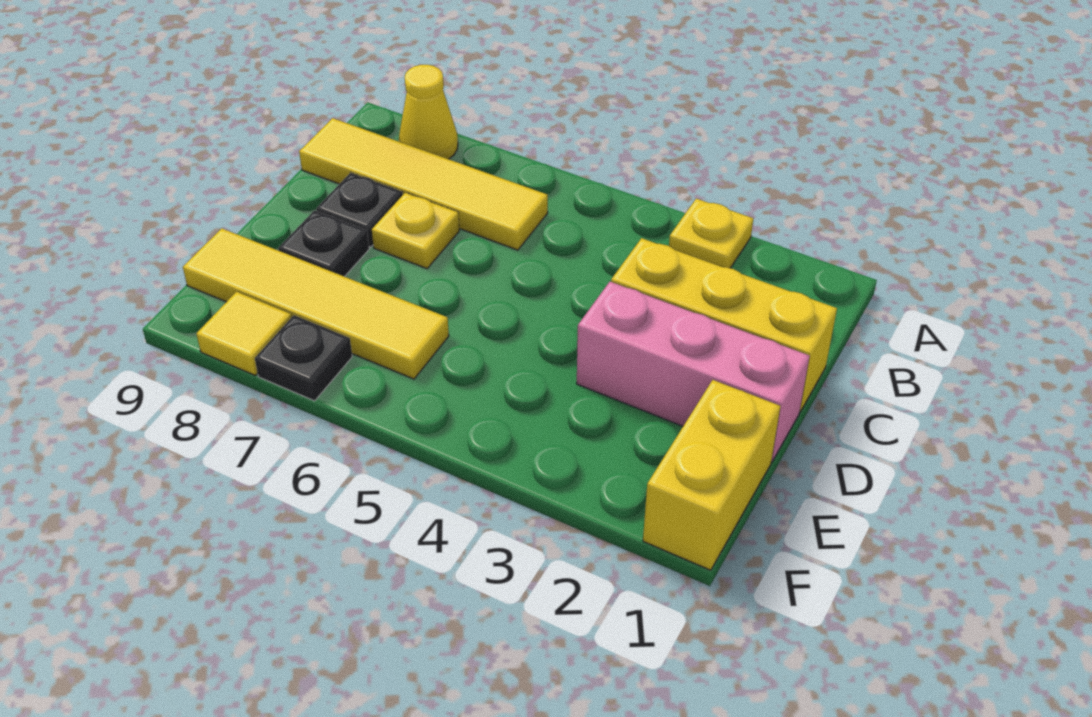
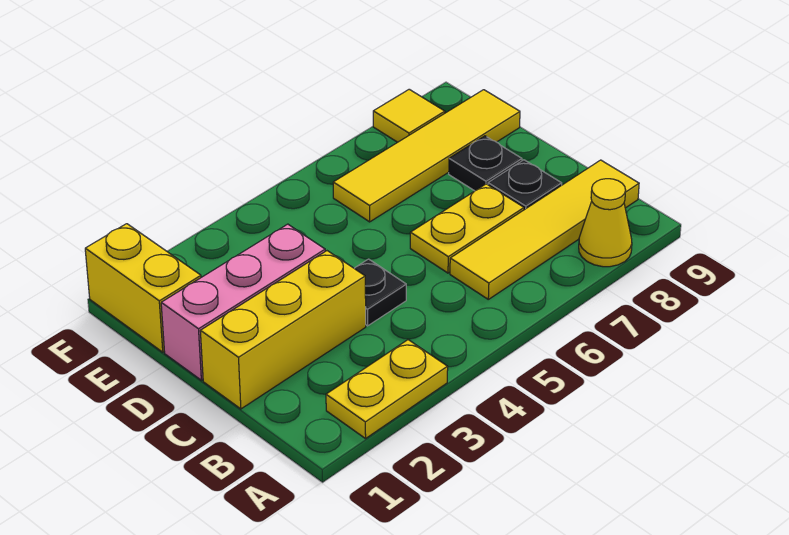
yellow 1x1 plate [669,199,753,268] -> yellow 1x2 plate [326,340,448,439]
yellow 1x1 plate [372,193,459,269] -> yellow 1x2 plate [410,184,524,273]
black 1x1 plate [255,315,352,401] -> black 1x1 plate moved to [354,259,406,326]

